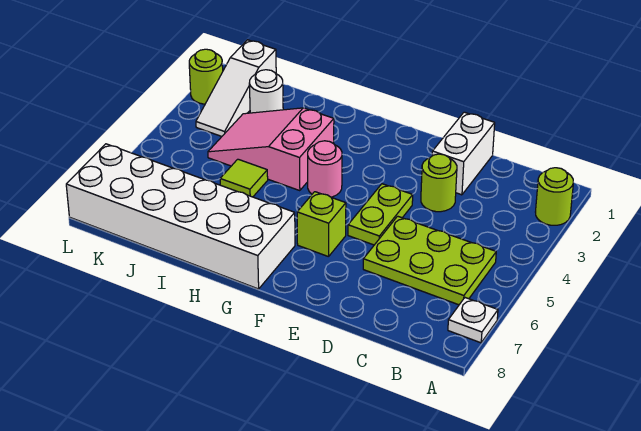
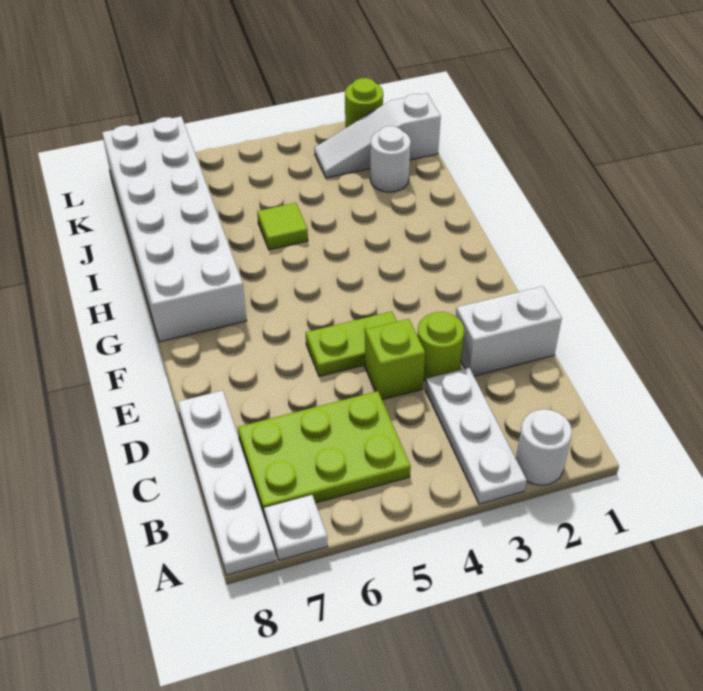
lime 1x1 round brick [536,168,573,225] -> white 1x1 round brick [516,409,572,485]
none -> white 1x3 plate [426,368,527,504]
none -> white 1x4 plate [178,390,276,575]
lime 2x3 plate [363,216,496,305] -> lime 2x3 plate turned to [238,391,411,517]
lime 1x1 brick [297,192,346,257] -> lime 1x1 brick moved to [365,319,425,400]
pink 1x1 round brick [308,141,342,197] -> none
pink 2x3 slope [208,108,334,191] -> none

